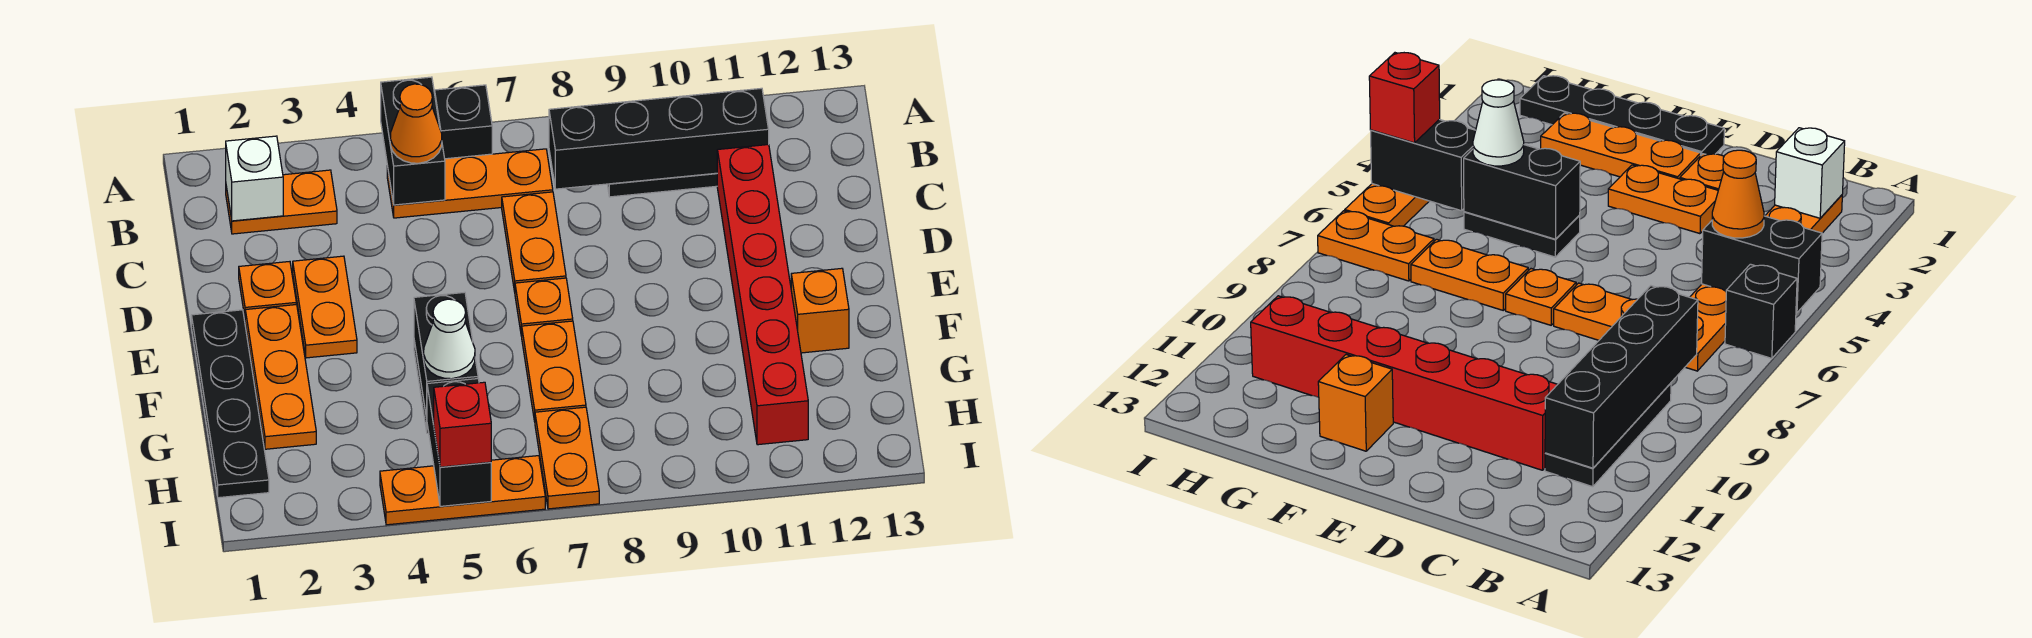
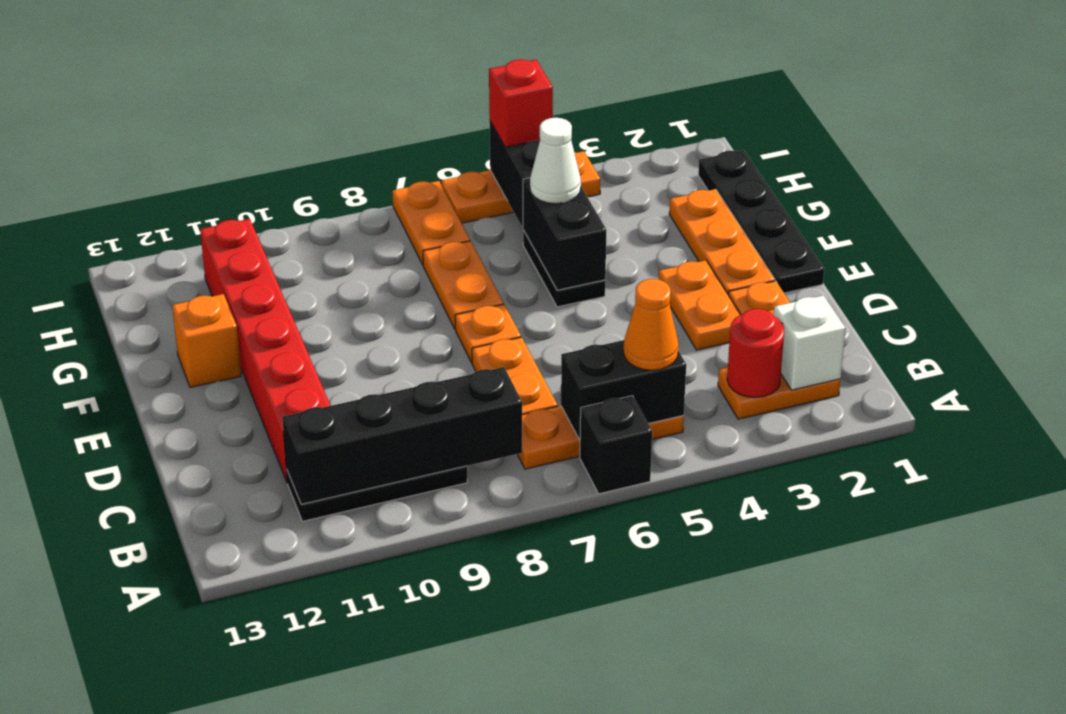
black 1x2 brick [381,77,445,205] -> black 1x2 brick turned to [561,340,686,440]
none -> red 1x1 round brick [727,309,784,398]

